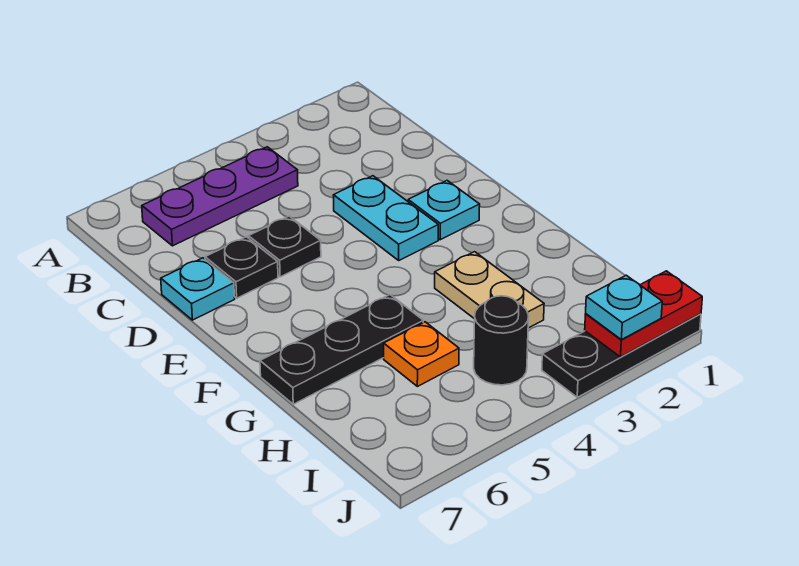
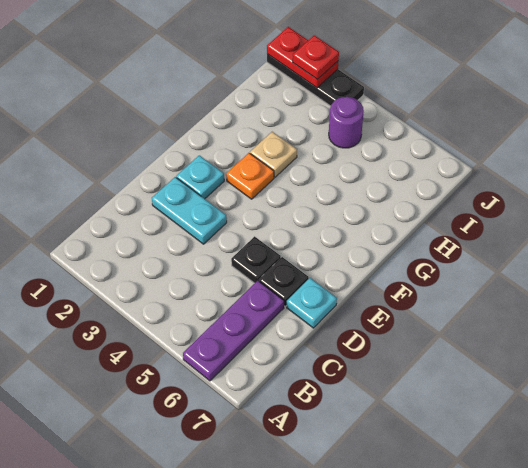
purple 1x3 plate [142,147,298,246] -> purple 1x3 plate turned to [183,281,284,381]
cyan 1x2 plate [333,176,438,260] -> cyan 1x2 plate turned to [152,177,227,244]
tan 1x2 plate [435,252,544,328] -> tan 1x1 plate [250,132,297,177]
black 1x3 plate [260,295,423,404] -> none
orange 1x1 plate [384,322,459,387] -> orange 1x1 plate moved to [226,153,274,199]
black 1x1 round brick [474,296,529,385] -> purple 1x1 round brick [329,97,364,148]
cyan 1x1 plate [586,275,662,340] -> red 1x1 plate [293,35,339,80]

